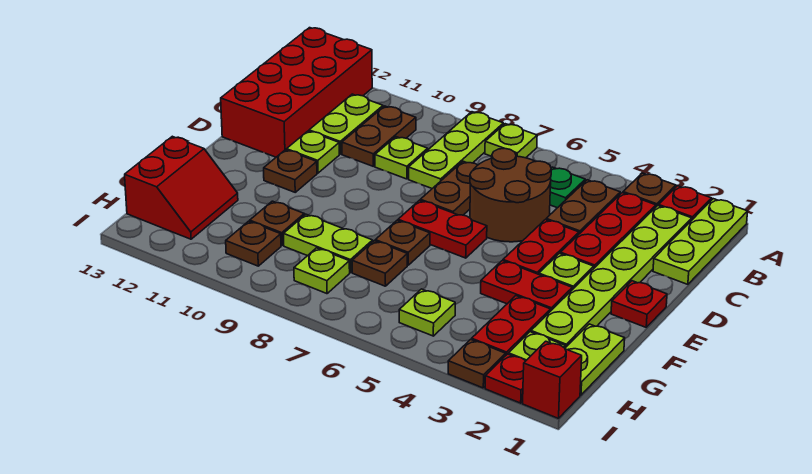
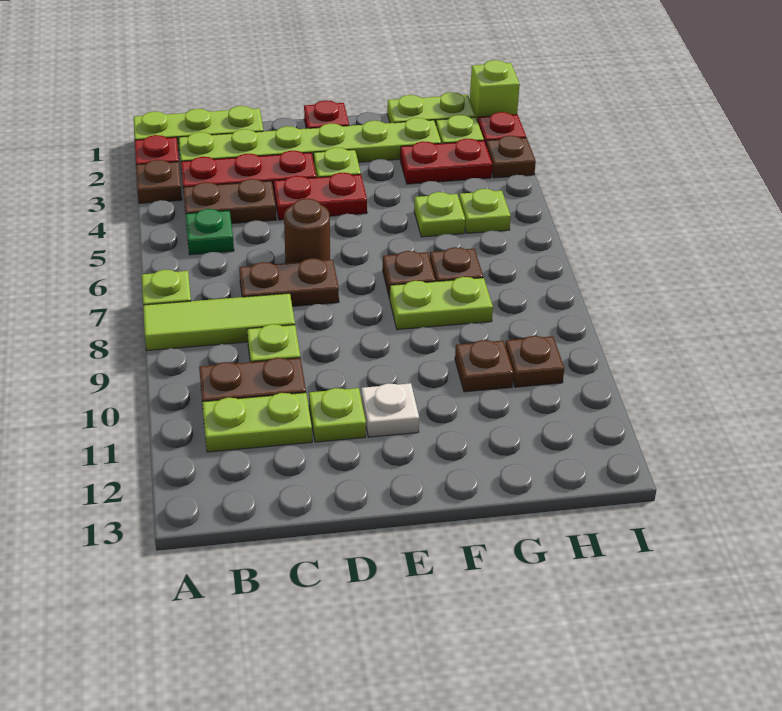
lime 1x3 plate [409,112,503,188] -> lime 1x3 tile [143,293,295,351]
red 2x4 brick [221,28,372,157] -> none
brown 2x2 round brick [470,148,551,242] -> brown 1x1 round brick [284,198,330,263]
red 1x2 plate [398,200,487,258] -> none
brown 1x1 plate [264,150,317,192] -> white 1x1 plate [361,383,419,437]
red 1x2 plate [481,261,572,311] -> none
lime 1x2 plate [284,214,373,273] -> lime 1x2 plate turned to [390,277,493,330]
red 2x2 slope [125,136,238,239] -> none
lime 1x1 plate [294,248,350,294] -> lime 1x1 plate moved to [414,192,465,237]
red 1x1 brick [523,341,582,418] -> lime 1x1 brick [470,60,520,121]

